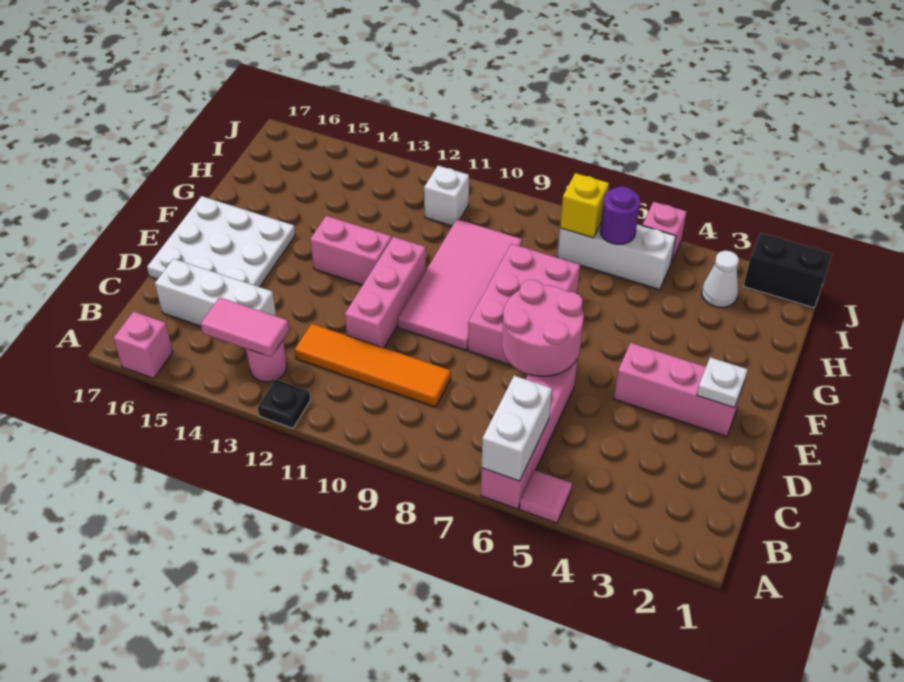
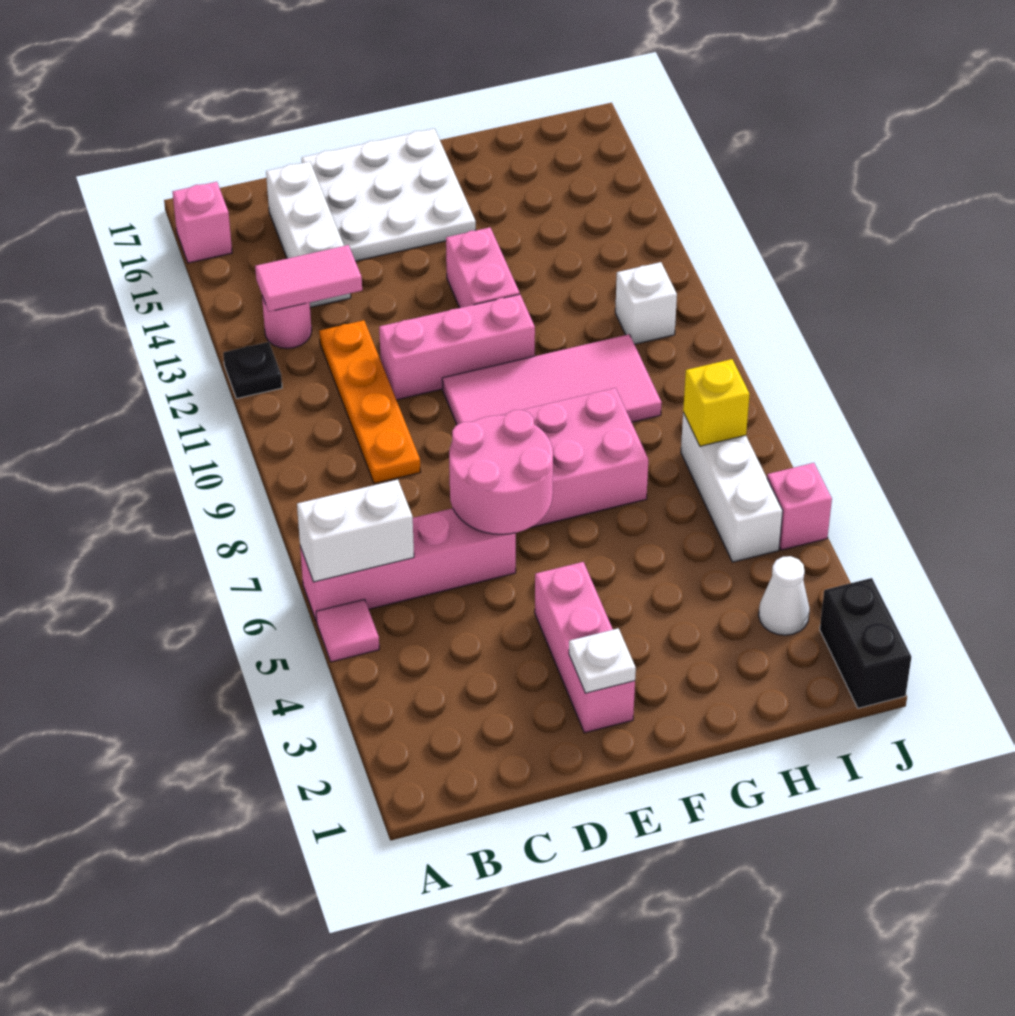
pink 1x2 tile [201,297,289,357] -> pink 1x2 tile turned to [255,245,362,312]
orange 1x4 tile [295,324,451,407] -> orange 1x4 plate [319,320,420,484]
purple 1x1 round brick [600,186,640,245] -> none

